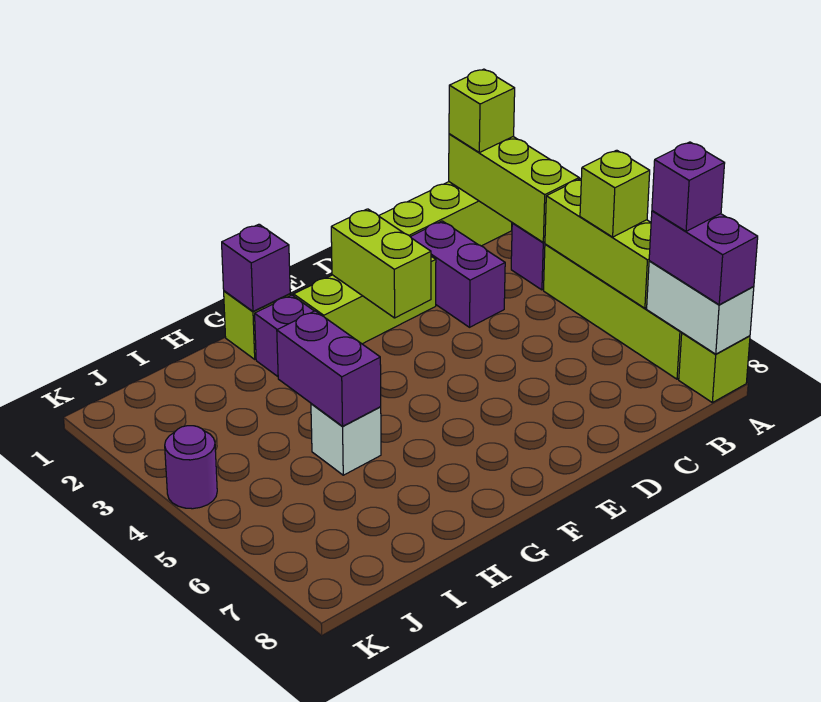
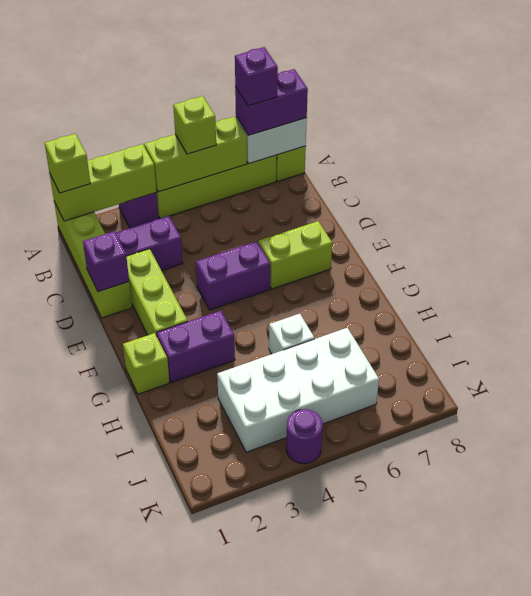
lime 1x2 brick [331,209,431,318] -> lime 1x2 brick moved to [259,221,332,289]
purple 1x1 brick [222,224,290,311] -> purple 1x1 brick moved to [83,231,129,292]
purple 1x2 brick [277,311,381,426] -> purple 1x2 brick moved to [196,241,270,310]
none -> white 2x4 brick [217,328,379,452]

